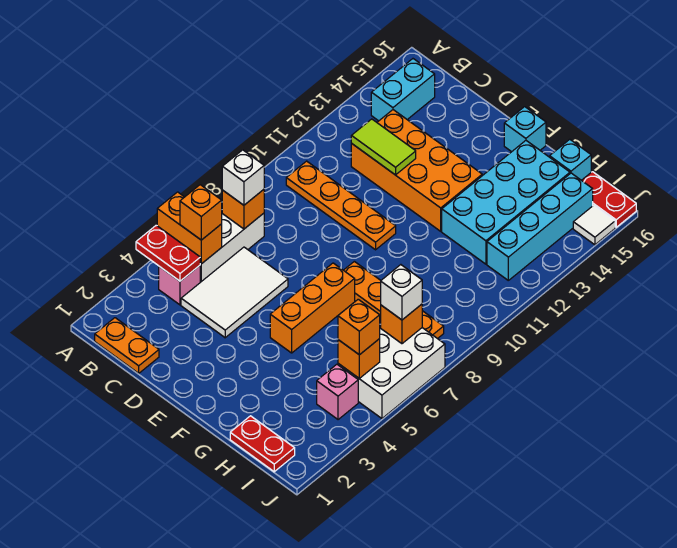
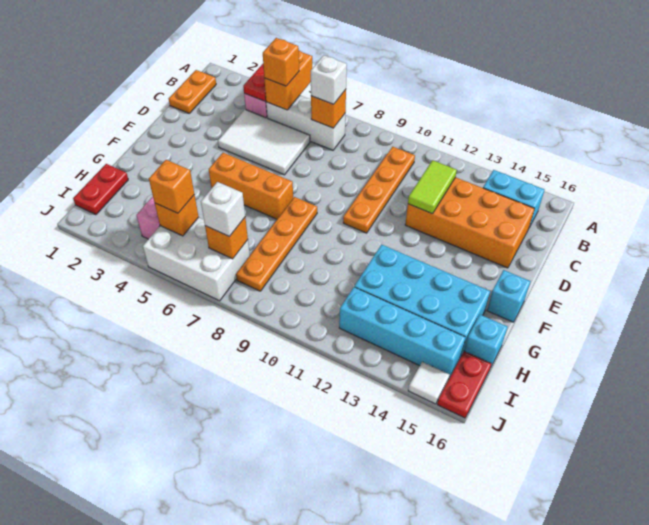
orange 2x4 brick [351,110,482,231] -> orange 2x4 brick turned to [405,177,535,268]

